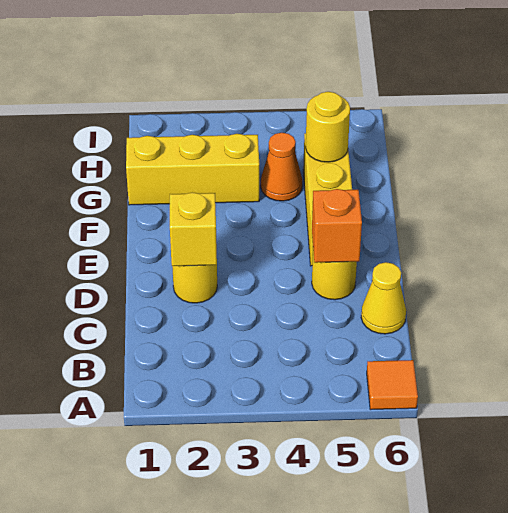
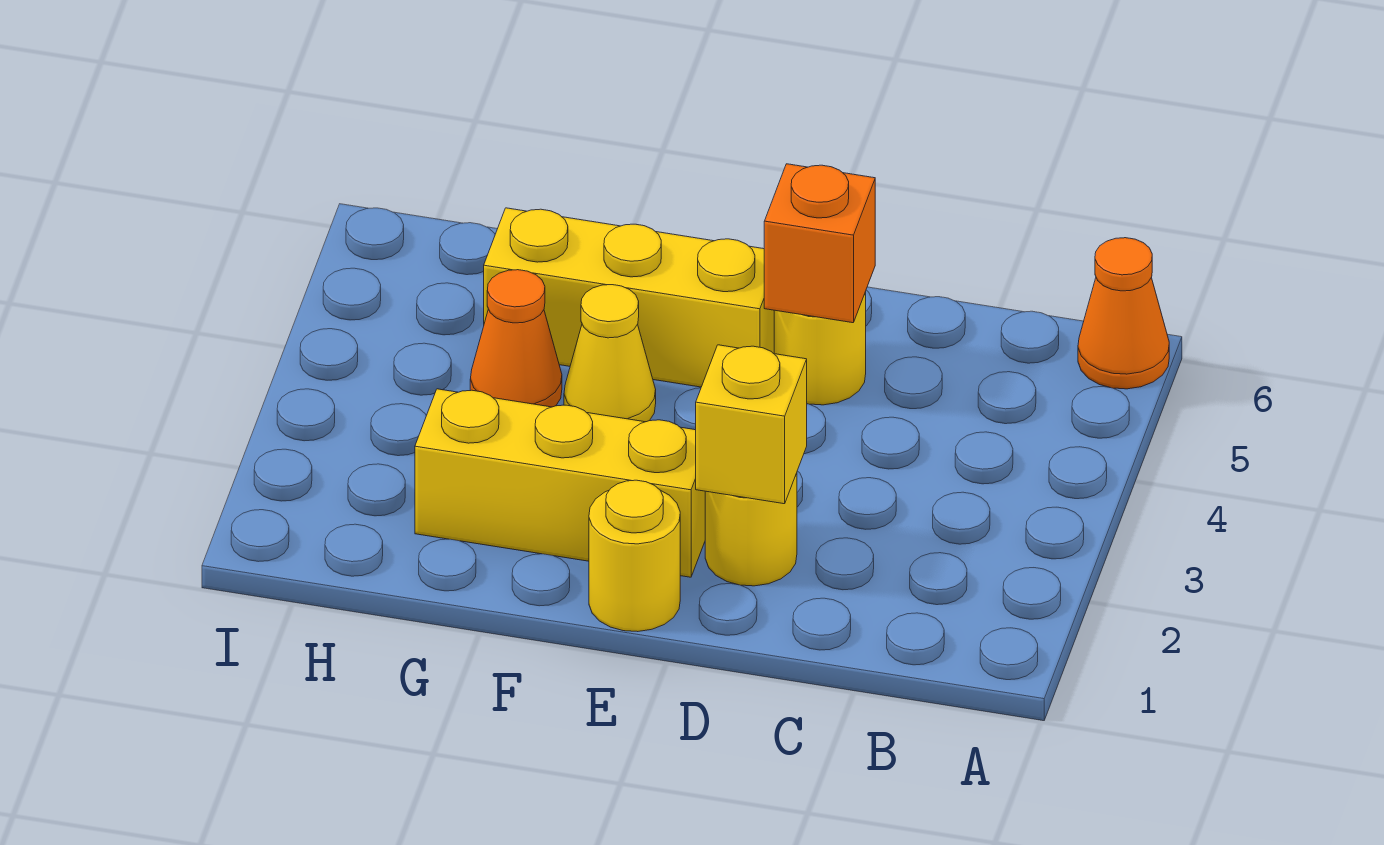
orange 1x1 tile [367,360,418,410] -> orange 1x1 cone [1078,238,1169,389]
yellow 1x1 cone [361,262,406,334] -> yellow 1x1 cone moved to [564,285,656,422]
yellow 1x3 brick [126,134,259,205] -> yellow 1x3 brick turned to [415,389,705,577]
yellow 1x1 round brick [306,92,350,162] -> yellow 1x1 round brick moved to [589,480,680,632]

